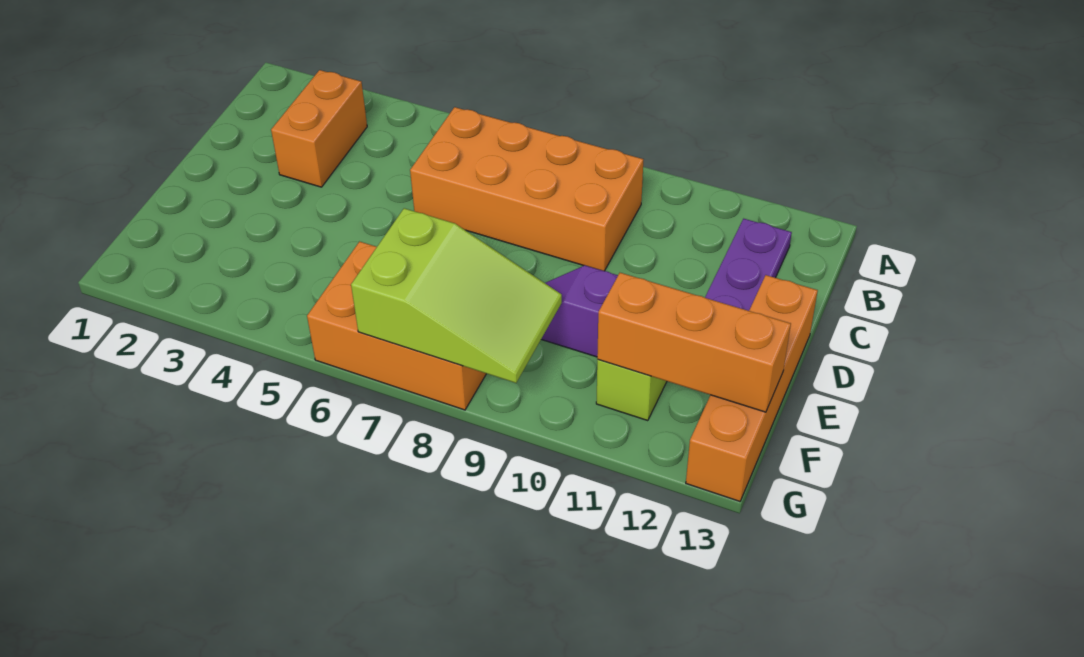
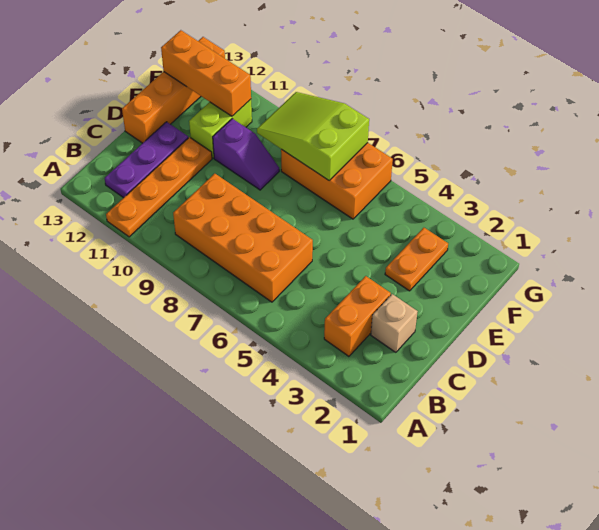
none -> orange 1x4 plate [106,137,212,237]
none -> tan 1x1 brick [371,294,418,352]
none -> orange 1x2 plate [385,228,448,291]

